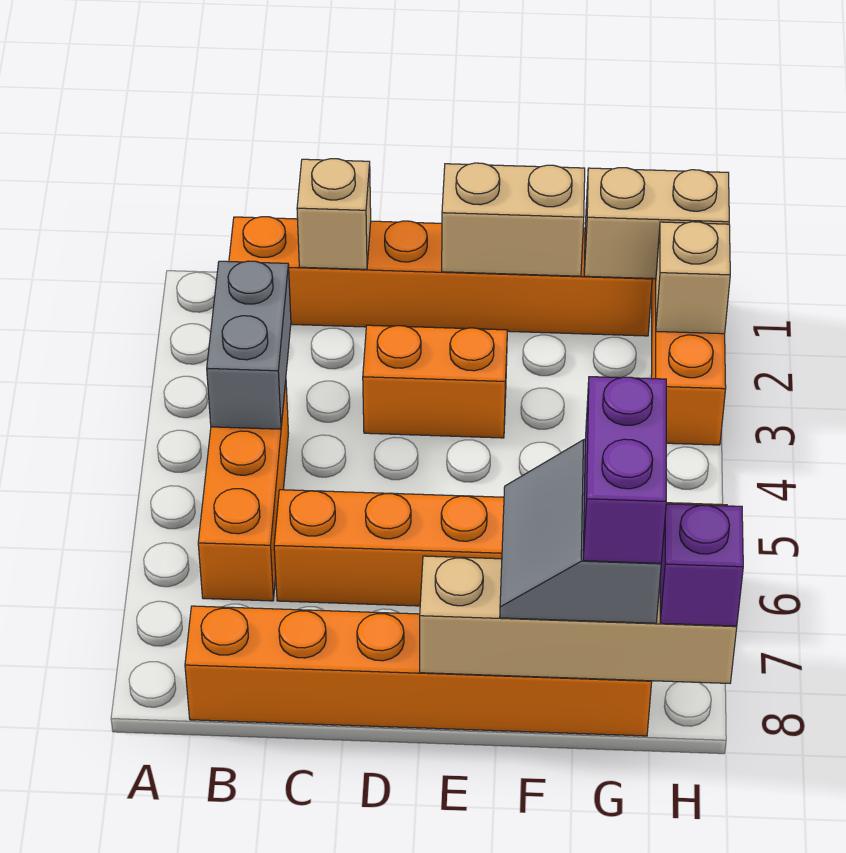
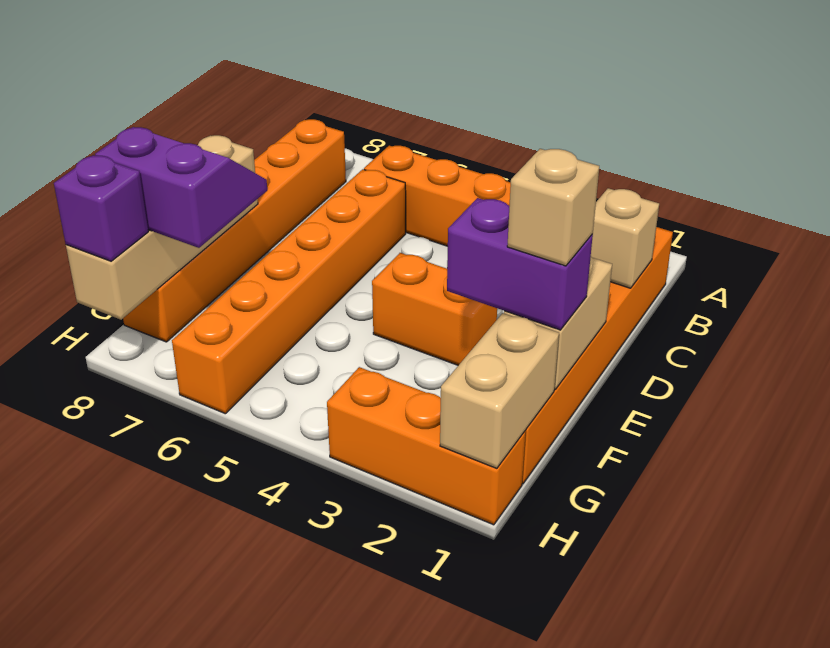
grey 1x2 brick [207,261,291,429] -> none
orange 1x2 brick [363,325,507,438] -> orange 1x2 brick turned to [372,253,497,365]
grey 2x2 slope [500,440,661,623] -> purple 2x2 slope [95,127,267,248]
purple 1x2 brick [583,377,666,563] -> purple 1x2 brick moved to [447,198,593,330]
tan 1x1 brick [656,222,730,334] -> tan 1x1 brick moved to [507,149,599,266]

